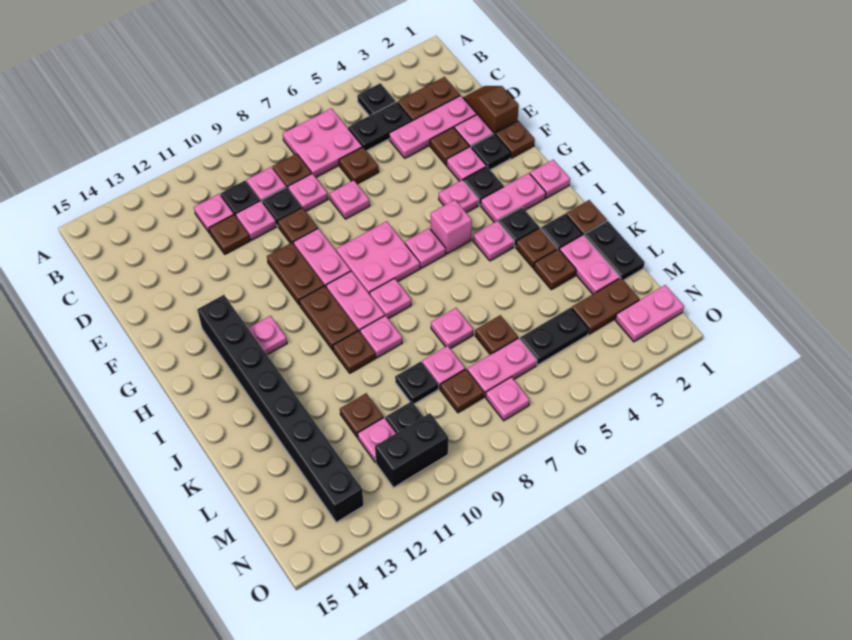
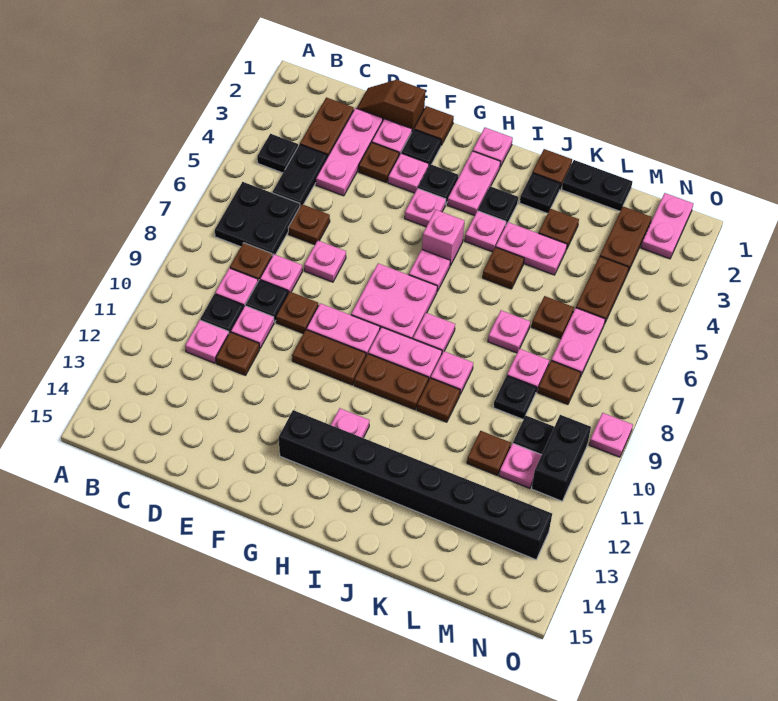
pink 2x2 plate [283,108,362,177] -> black 2x2 plate [215,182,300,256]
brown 1x1 plate [516,228,557,268] -> brown 1x1 plate moved to [483,247,524,289]
pink 1x2 plate [559,235,620,294] -> pink 1x2 plate moved to [496,222,567,275]
black 1x2 plate [520,308,589,365] -> brown 1x2 plate [576,256,629,322]
pink 1x1 plate [486,377,530,421] -> pink 1x1 plate moved to [589,413,633,457]

